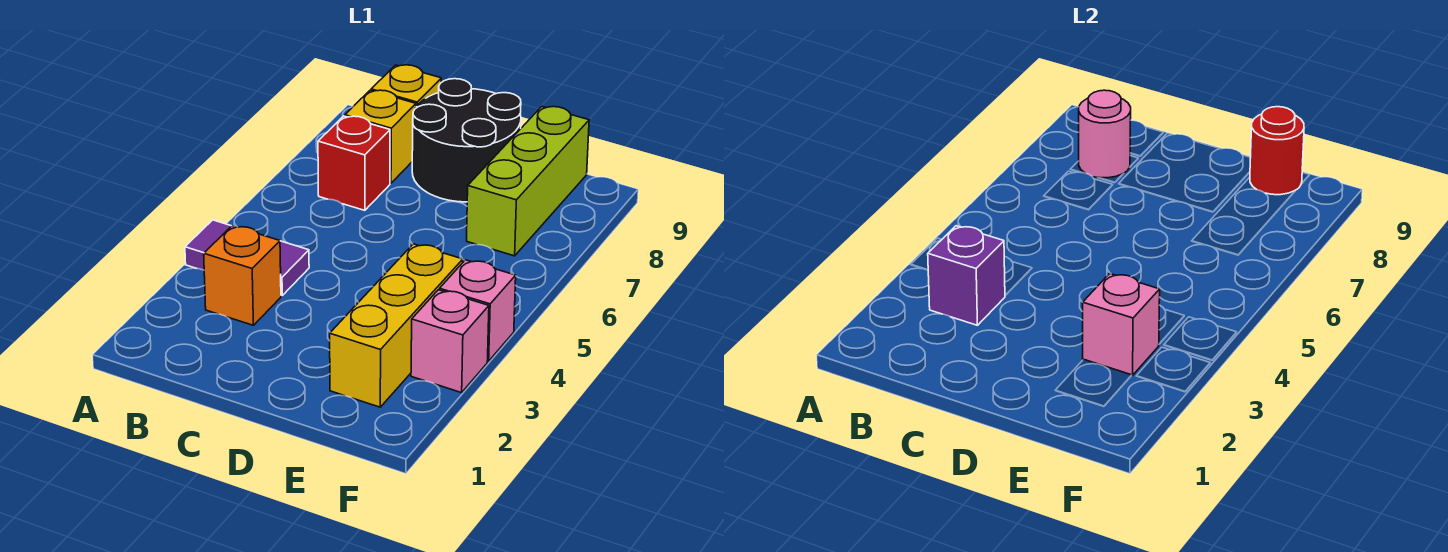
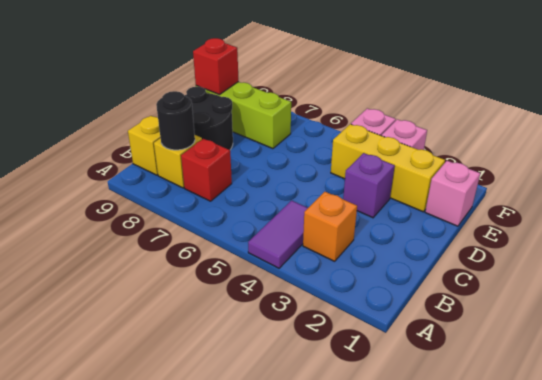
purple 1x1 brick [928,226,1005,325] -> purple 1x1 brick moved to [343,153,395,218]
pink 1x1 round brick [1079,90,1131,178] -> black 1x1 round brick [156,91,195,150]
pink 1x1 brick [1083,274,1160,375] -> pink 1x1 brick moved to [425,161,480,226]
red 1x1 round brick [1250,107,1304,195] -> red 1x1 brick [193,38,238,95]

